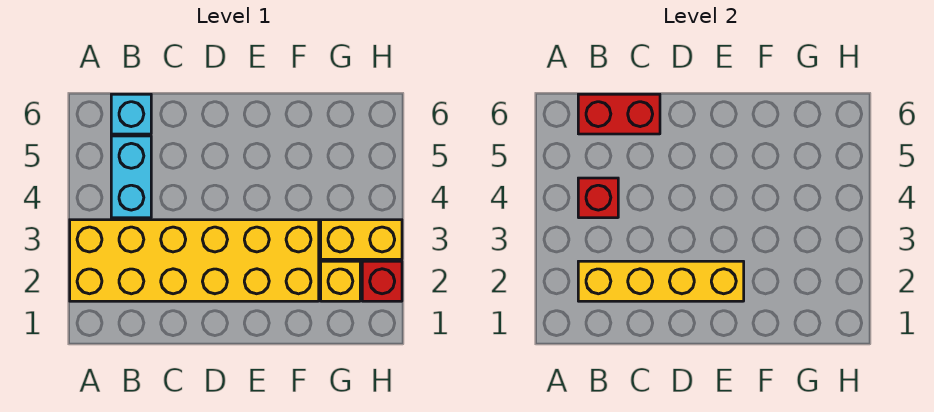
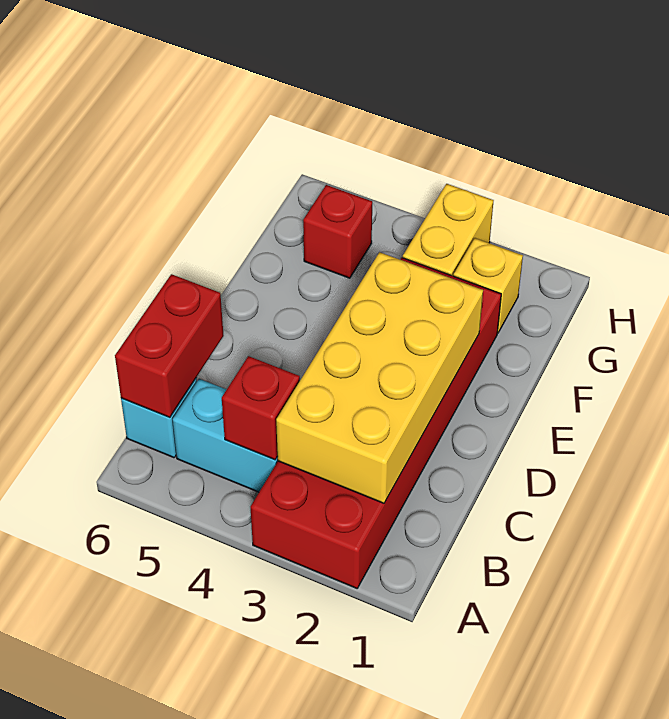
yellow 2x6 brick [70,220,319,301] -> red 2x6 brick [250,258,501,588]
yellow 1x4 brick [578,261,744,301] -> yellow 2x4 brick [276,252,483,503]
red 1x1 brick [362,261,402,301] -> red 1x1 brick moved to [303,185,372,278]

